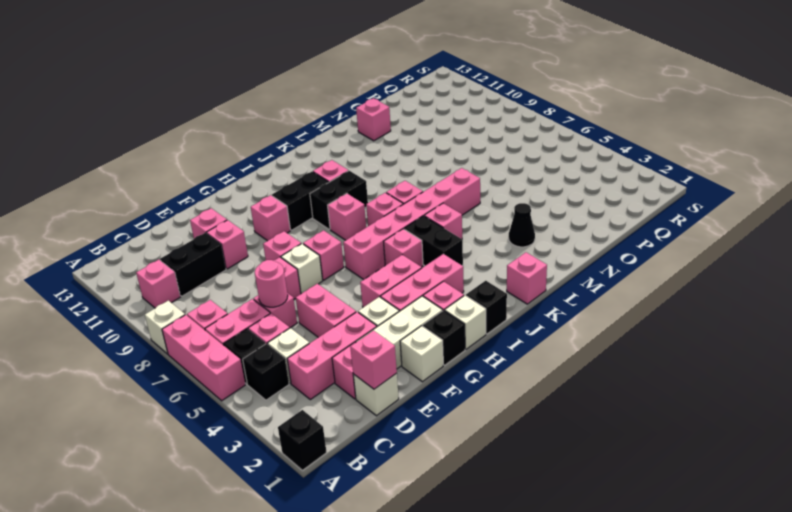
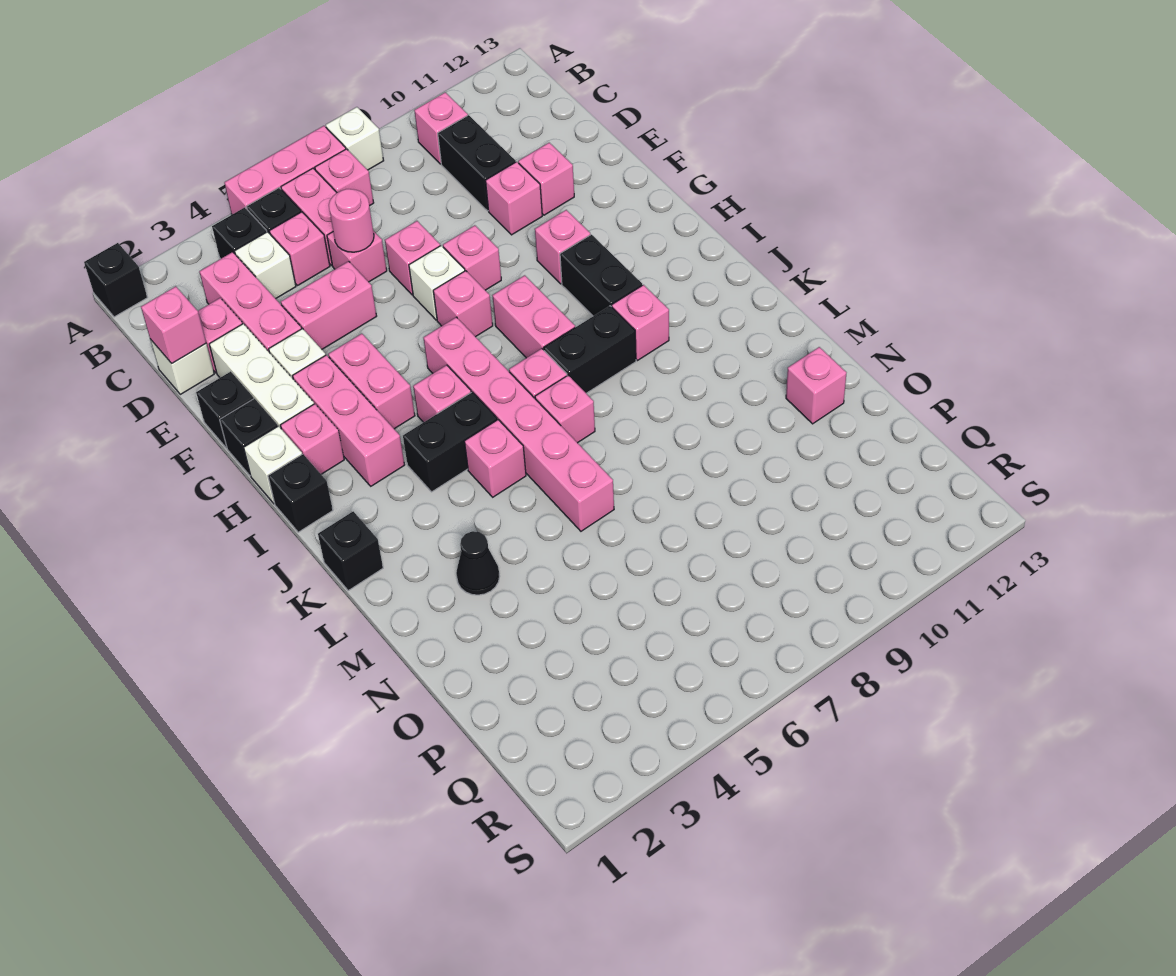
white 1x1 brick [400,326,443,382] -> black 1x1 brick [196,372,254,448]
pink 1x1 brick [328,194,366,240] -> pink 1x2 brick [492,275,575,358]
black 1x2 brick [310,171,368,229] -> black 1x2 brick turned to [544,306,636,393]
pink 1x1 brick [507,252,547,304] -> black 1x1 brick [318,511,383,591]

